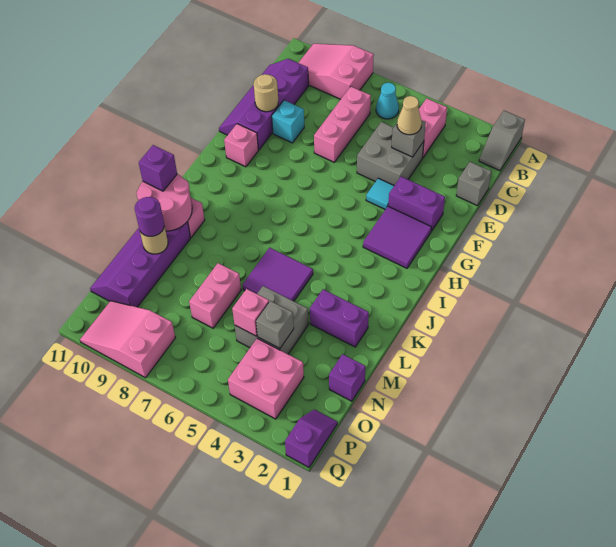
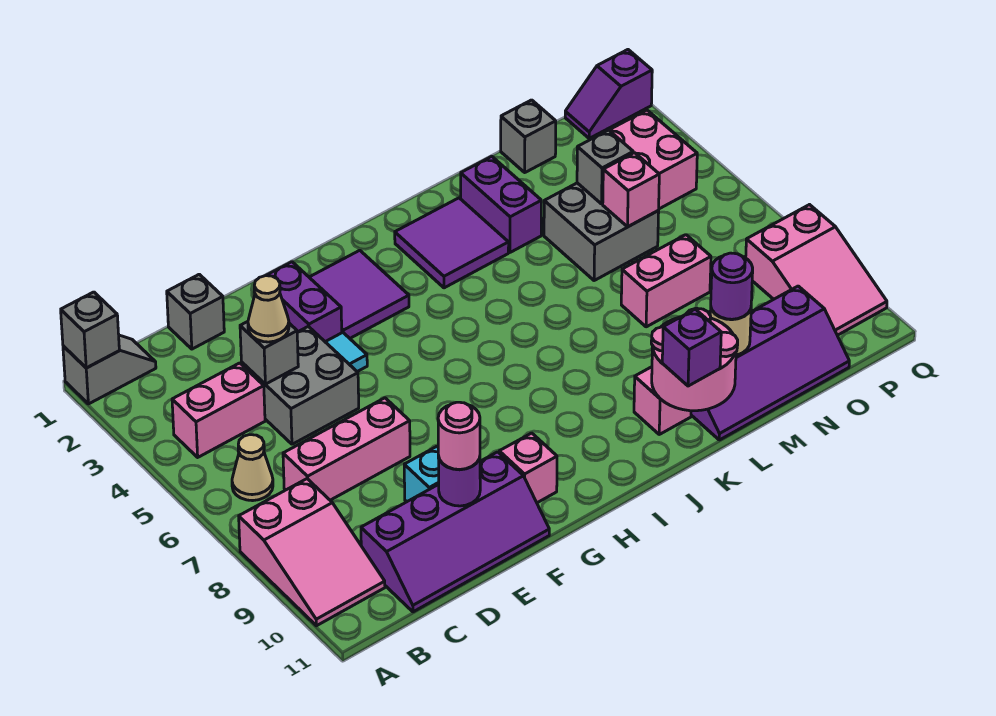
none -> grey 1x1 brick [61,292,119,368]
cyan 1x1 cone [376,83,399,119] -> tan 1x1 cone [232,435,273,501]
tan 1x1 round brick [254,74,278,112] -> purple 1x1 round brick [438,456,480,506]
none -> pink 1x1 round brick [438,402,480,469]
purple 2x2 tile [242,248,313,301] -> purple 2x2 tile moved to [395,198,509,288]
purple 1x1 brick [329,354,365,401] -> grey 1x1 brick [501,100,556,172]

